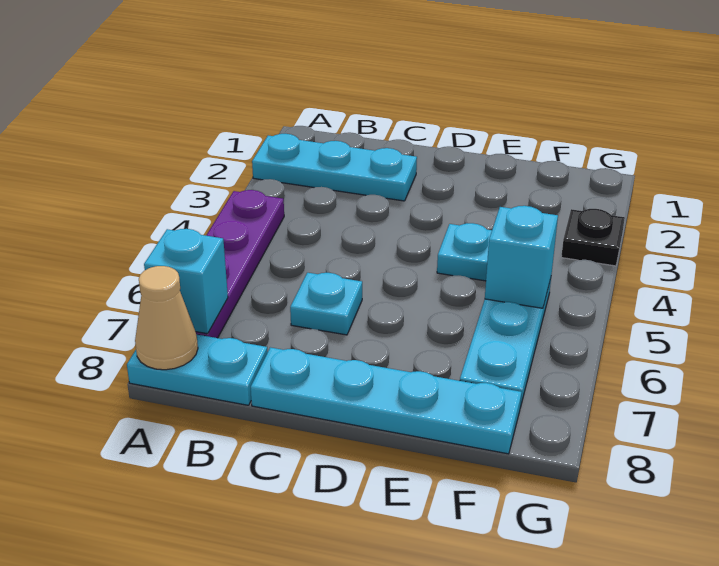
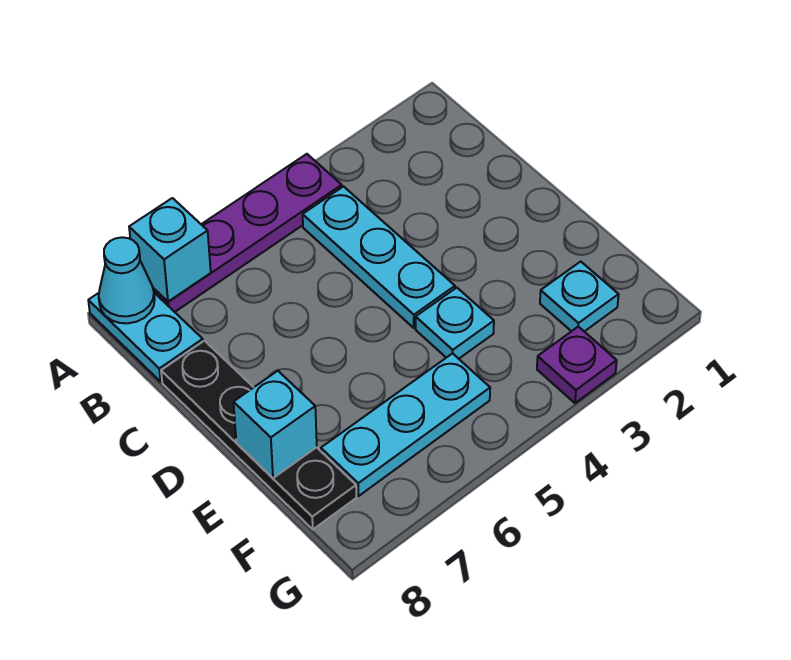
cyan 1x3 plate [252,134,417,201] -> cyan 1x3 plate moved to [303,187,455,328]
tan 1x1 cone [135,266,198,370] -> cyan 1x1 cone [99,237,155,323]
cyan 1x1 plate [290,273,362,335] -> cyan 1x1 plate moved to [540,262,619,332]
cyan 1x4 plate [251,347,522,454] -> black 1x4 plate [161,341,356,529]
cyan 1x1 brick [485,206,558,308] -> cyan 1x1 brick moved to [234,371,317,478]
black 1x1 plate [561,209,625,266] -> purple 1x1 plate [537,327,617,403]

